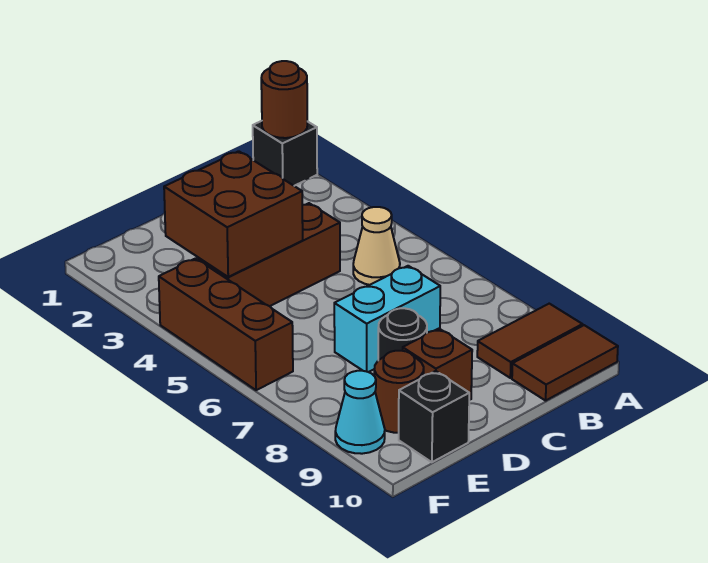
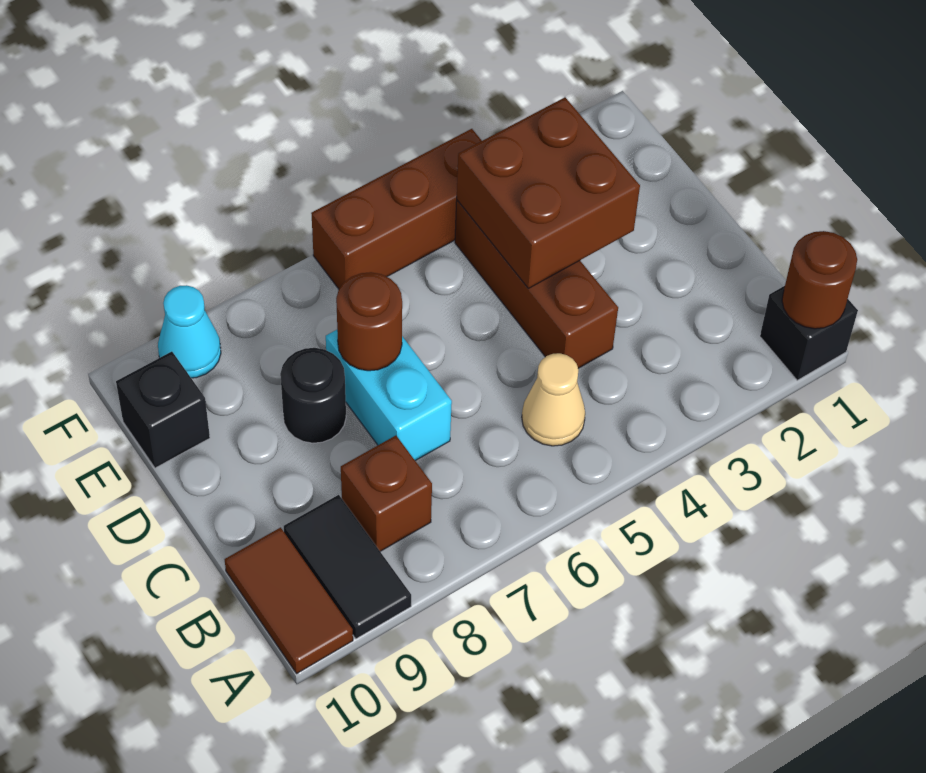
brown 1x2 tile [477,304,582,378] -> black 1x2 tile [284,495,411,639]
brown 1x1 brick [403,329,472,400] -> brown 1x1 brick moved to [341,436,432,551]
brown 1x1 round brick [374,351,424,433] -> brown 1x1 round brick moved to [336,272,402,371]

